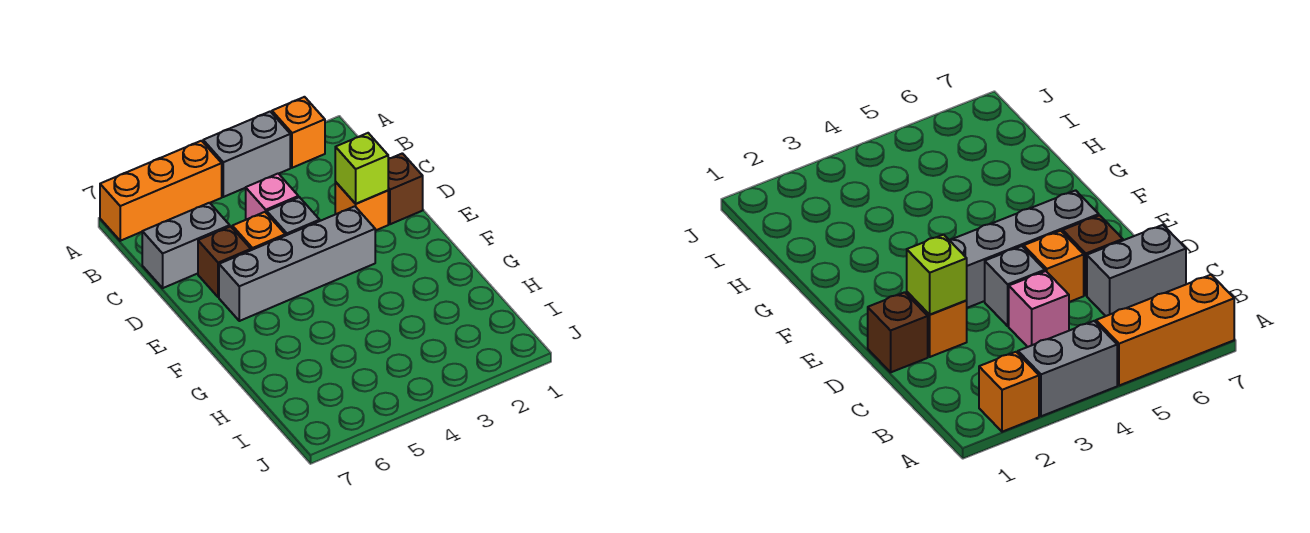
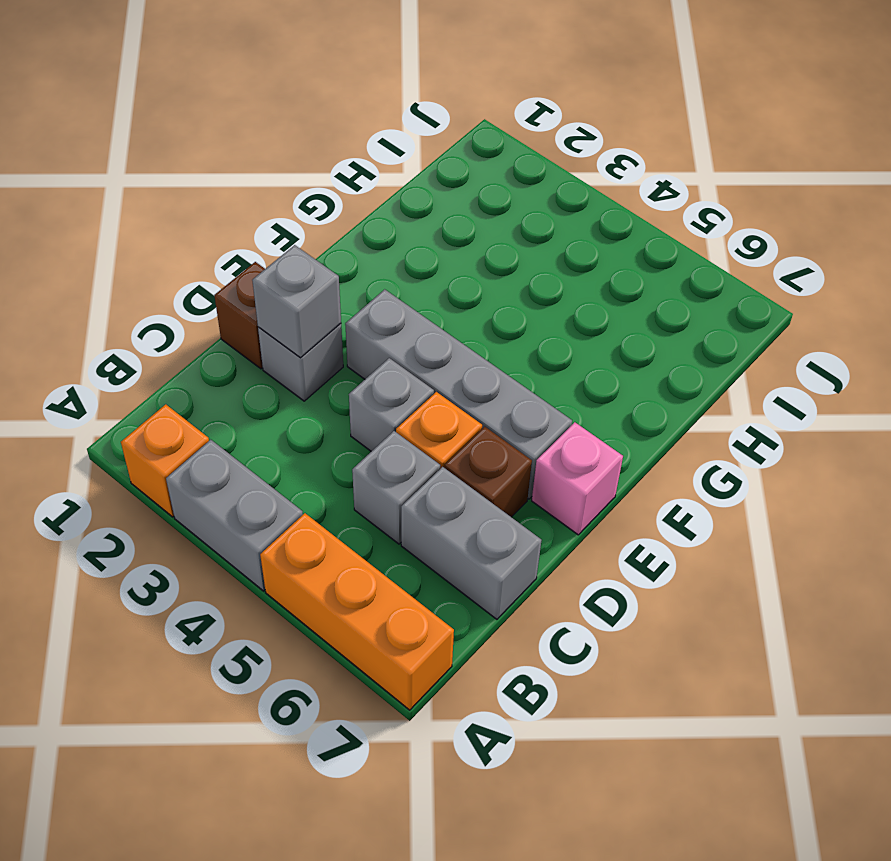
pink 1x1 brick [246,174,298,220] -> pink 1x1 brick moved to [532,422,623,535]
none -> grey 1x1 brick [352,431,440,544]
orange 1x1 brick [335,182,388,231] -> grey 1x1 brick [258,324,343,401]
lime 1x1 brick [335,133,388,204] -> grey 1x1 brick [252,245,341,358]

